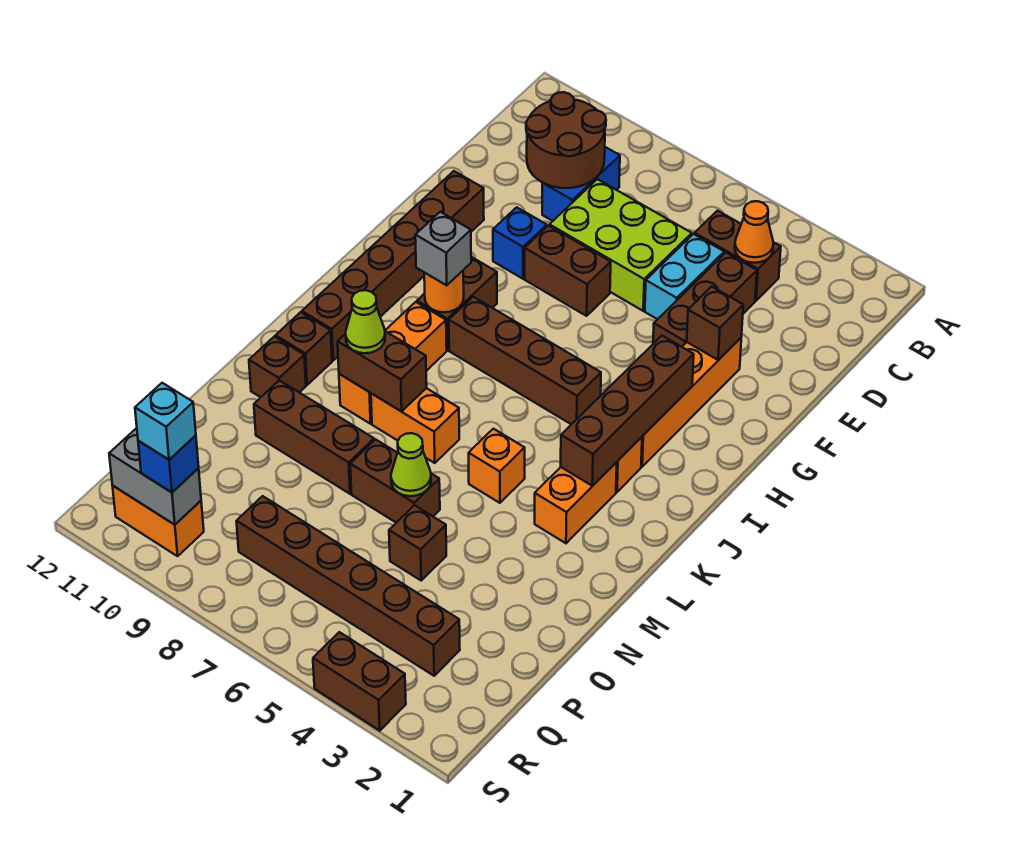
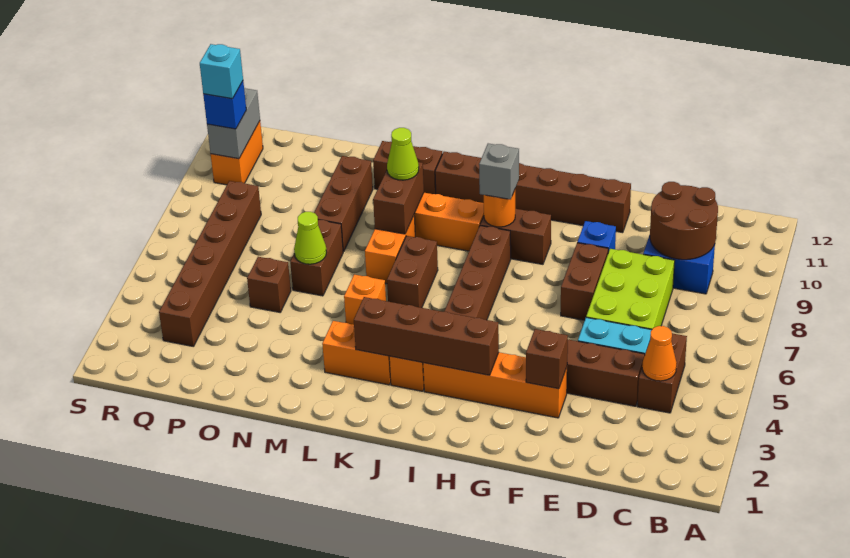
brown 1x2 brick [313,632,406,731] -> brown 1x2 brick moved to [387,236,438,308]

